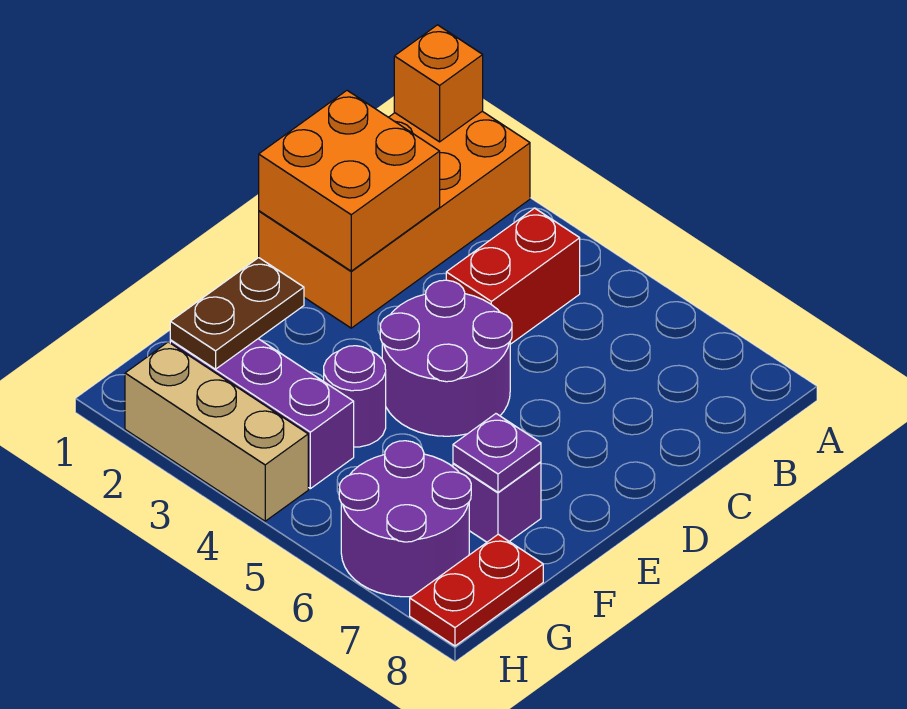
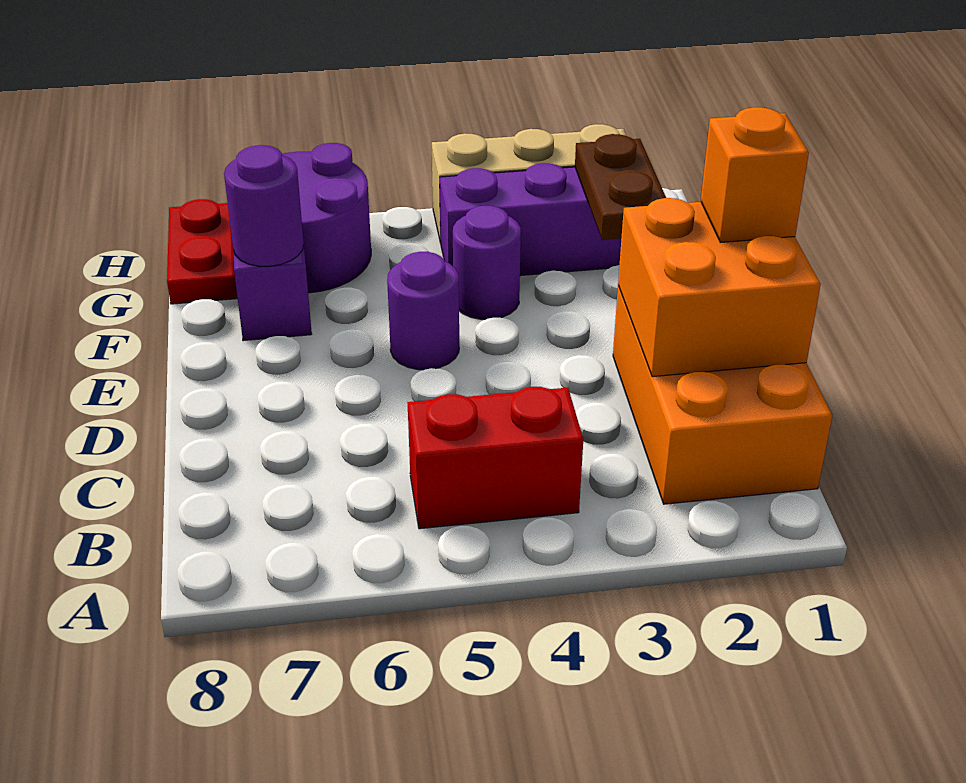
orange 2x4 brick [259,111,530,328] -> orange 2x3 brick [613,286,832,504]
orange 1x1 brick [394,25,483,142] -> orange 1x1 brick moved to [701,107,809,242]
red 1x2 brick [446,208,580,344] -> red 1x2 brick turned to [407,387,583,529]
purple 2x2 round brick [380,280,512,436] -> purple 1x1 round brick [387,252,459,370]
purple 1x1 plate [453,414,541,492] -> purple 1x1 round brick [224,145,304,266]

